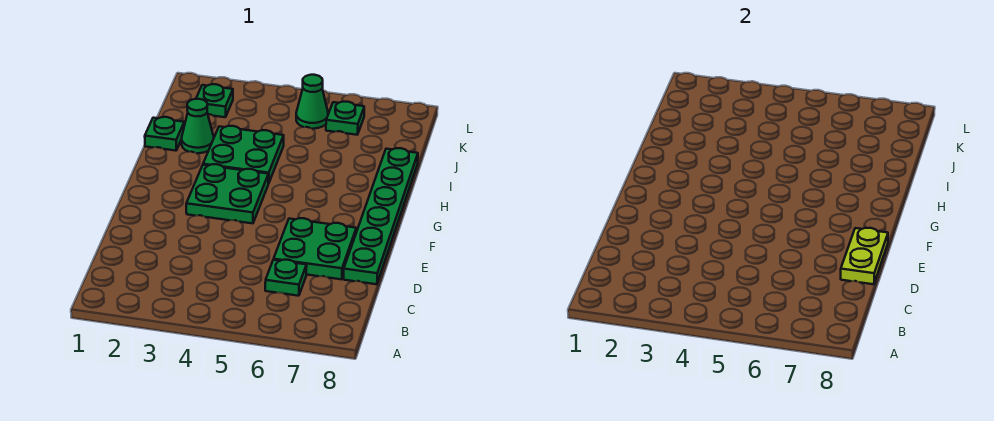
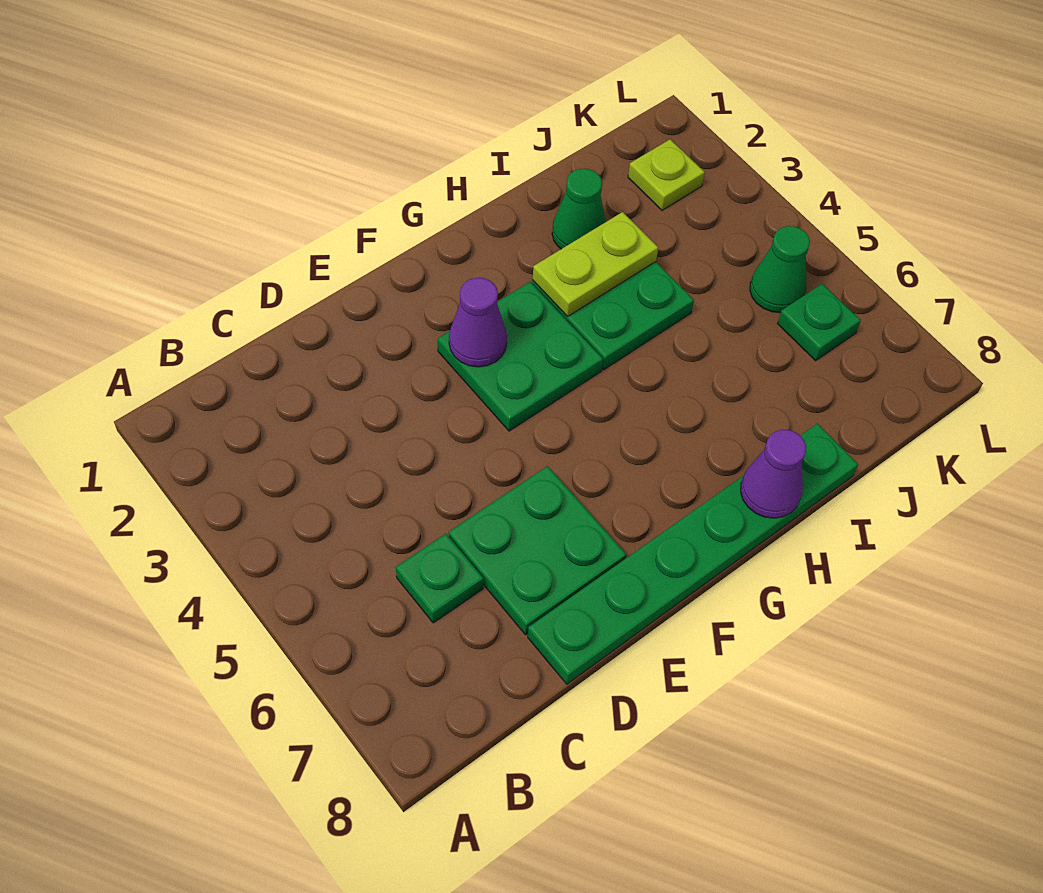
lime 1x2 plate [841,228,888,284] -> lime 1x2 plate moved to [533,212,658,317]
none -> purple 1x1 cone [449,278,507,367]
none -> purple 1x1 cone [741,430,806,518]
green 1x1 plate [145,117,184,151] -> none
green 1x1 plate [196,84,233,117] -> lime 1x1 plate [628,139,705,210]

